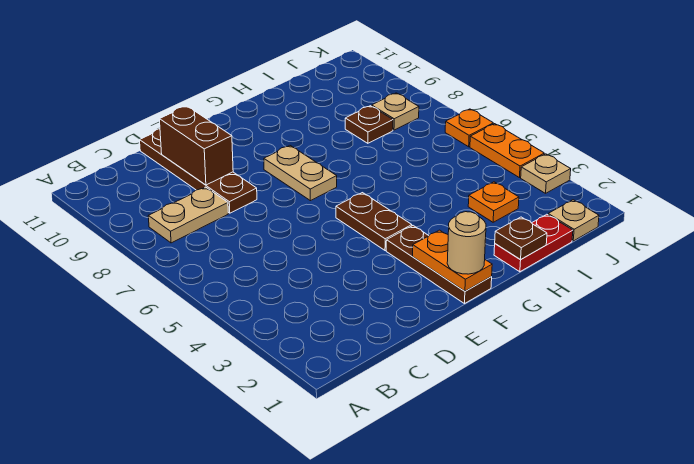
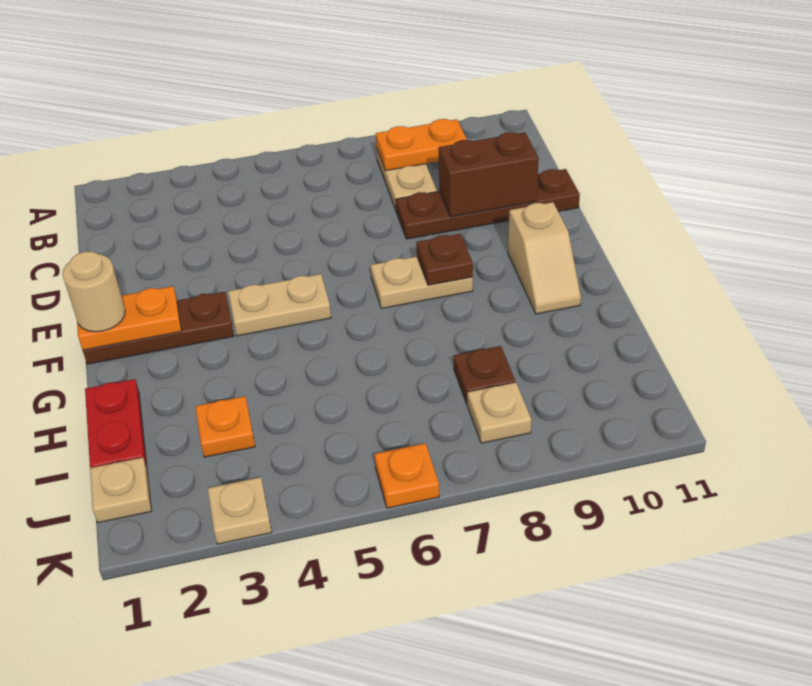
brown 1x2 plate [336,193,412,251] -> tan 1x2 plate [228,274,331,336]
none -> tan 1x2 slope [508,202,581,314]
brown 1x1 plate [495,217,547,260] -> brown 1x1 plate moved to [416,234,473,285]
orange 1x2 plate [470,124,544,178] -> orange 1x2 plate moved to [376,119,467,171]

